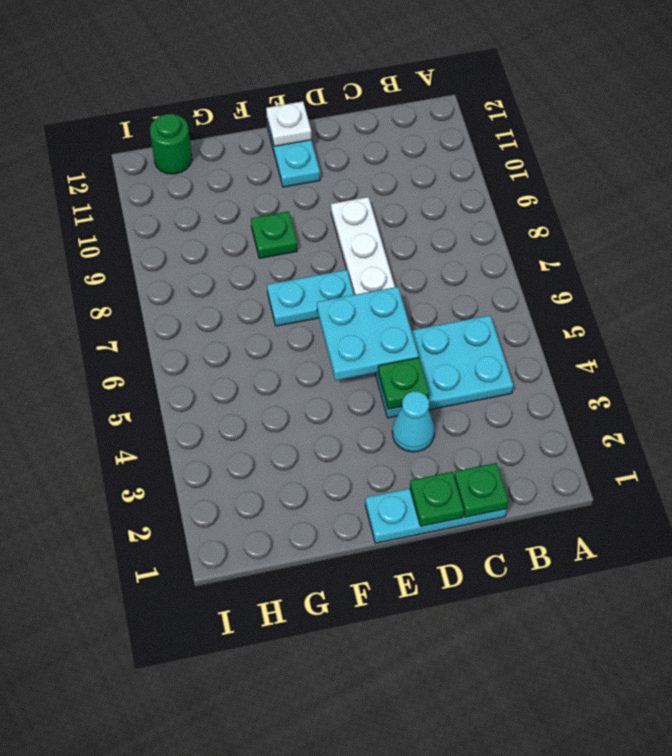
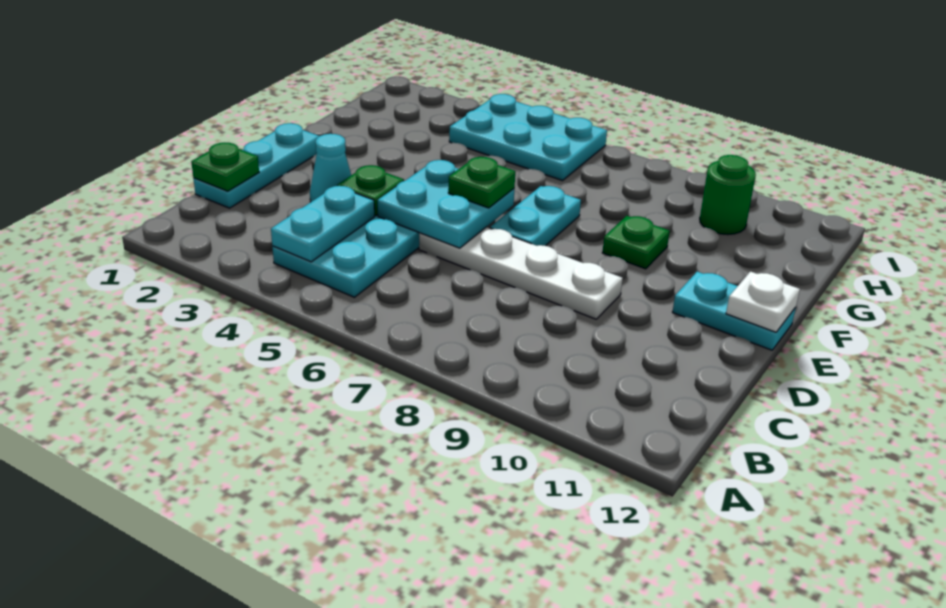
none -> cyan 1x2 plate [271,186,374,262]
green 1x1 plate [410,472,464,526] -> green 1x1 plate moved to [448,157,515,208]
none -> cyan 2x3 plate [449,94,607,181]
green 1x1 round brick [150,114,192,174] -> green 1x1 round brick moved to [700,155,756,235]

